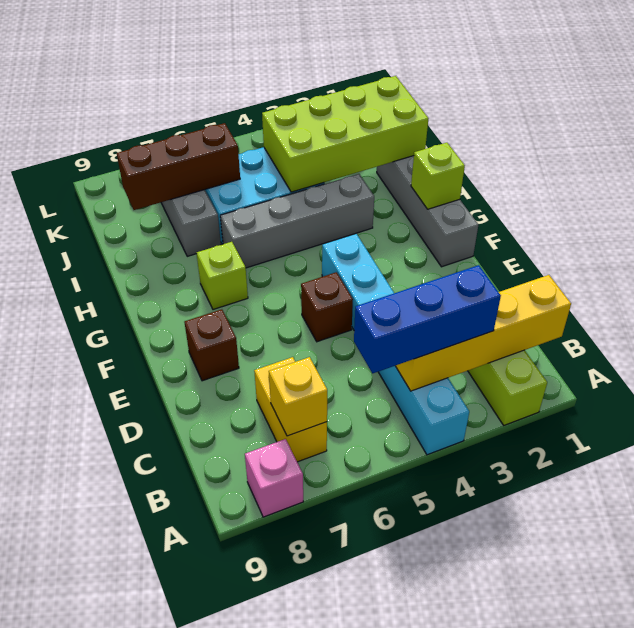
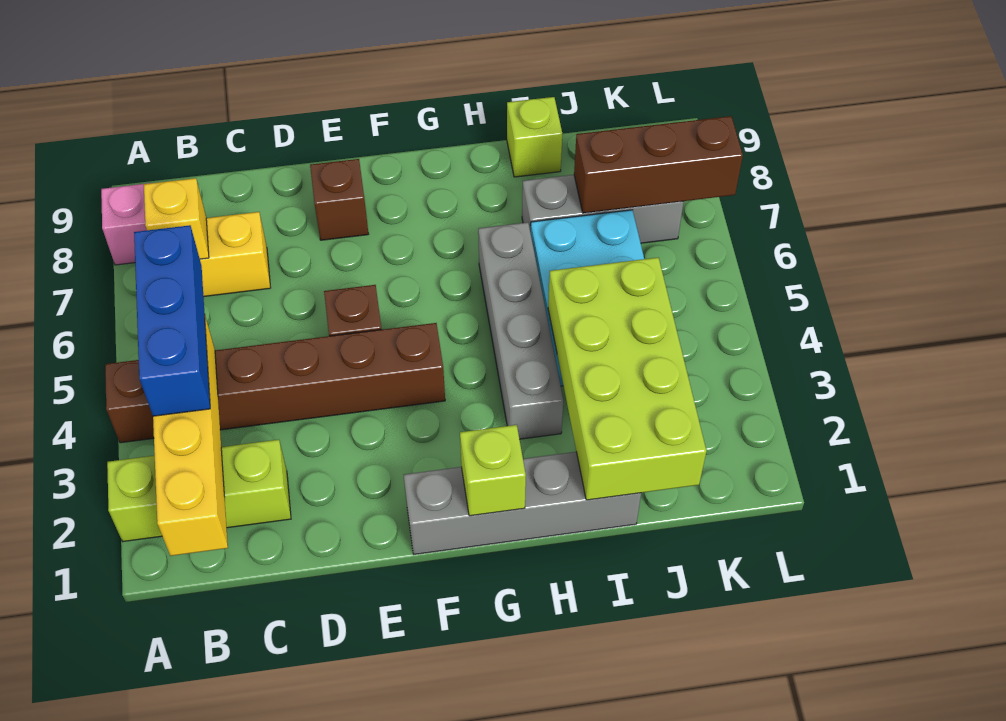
cyan 1x6 brick [322,234,469,455] -> brown 1x6 brick [105,323,445,443]
lime 1x1 brick [197,242,248,310] -> lime 1x1 brick moved to [507,97,562,177]
brown 1x3 brick [117,123,240,210] -> brown 1x3 brick turned to [574,116,743,213]

